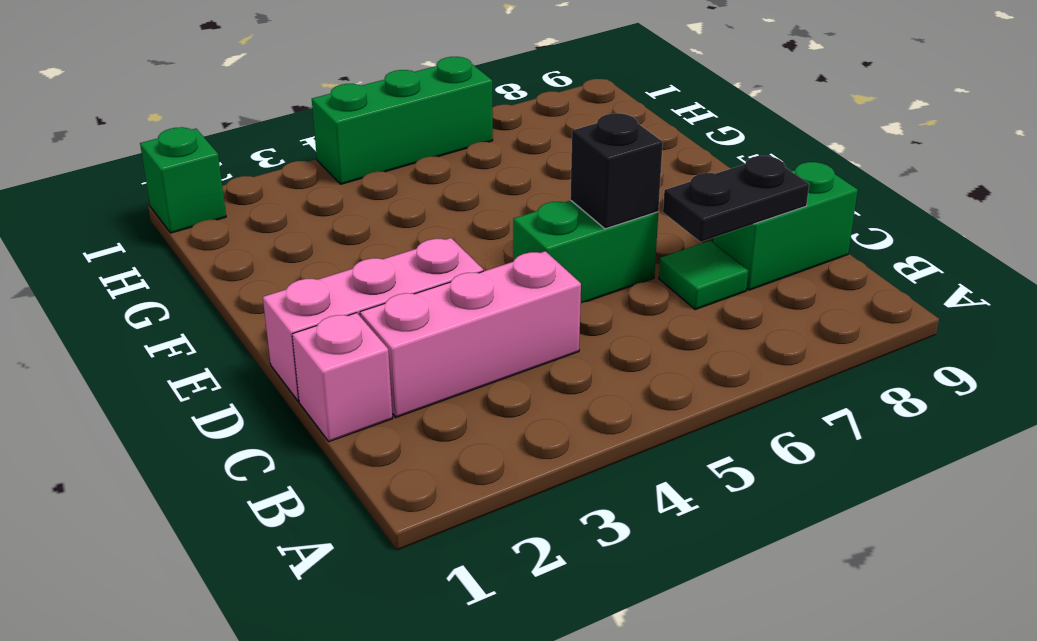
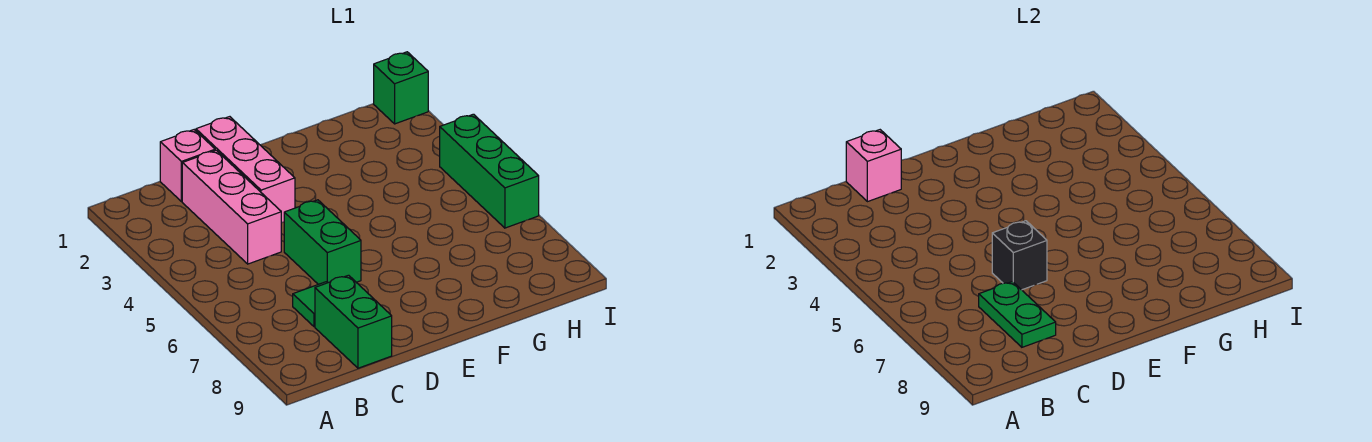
none -> pink 1x1 brick [846,130,901,202]
black 1x2 plate [663,156,809,242] -> green 1x2 plate [979,282,1056,347]

